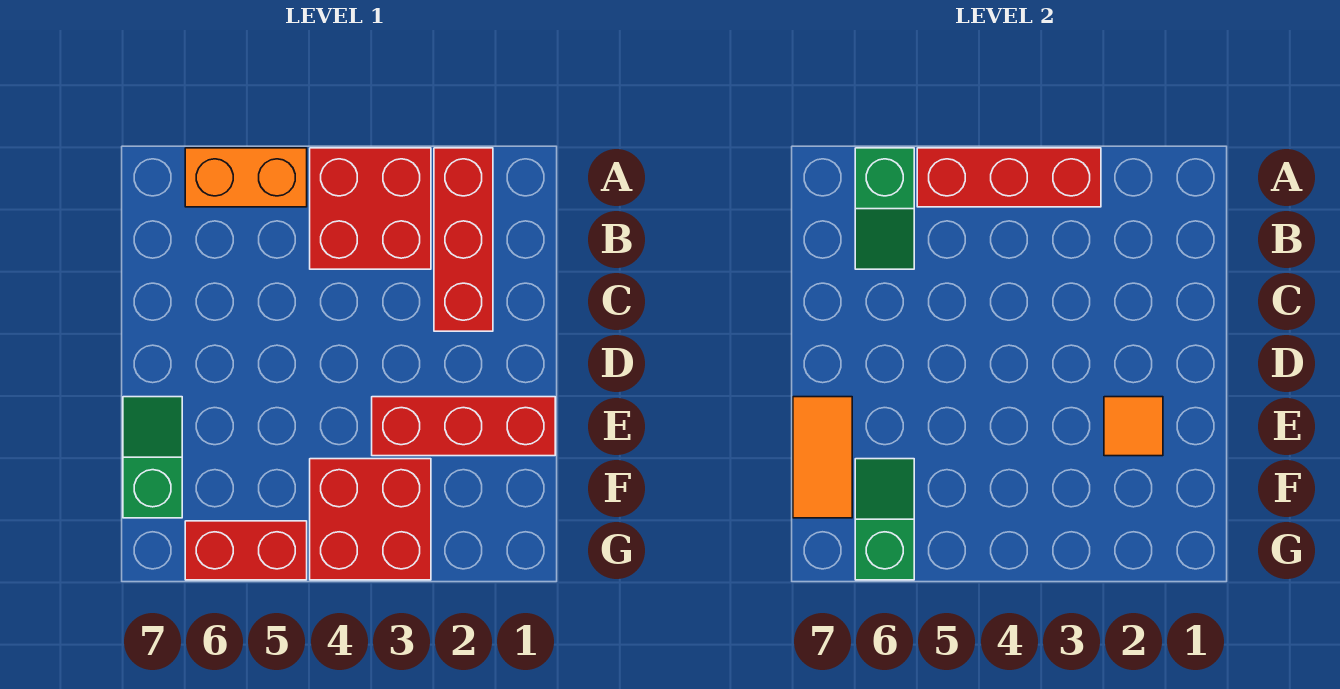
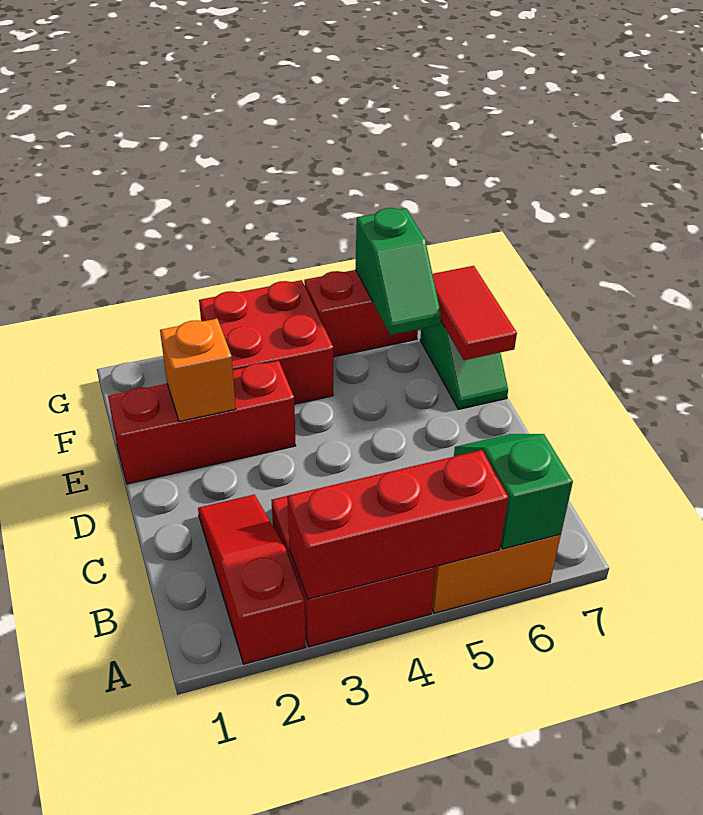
red 1x3 brick [434,148,493,331] -> red 1x3 slope [198,495,306,664]
orange 1x1 tile [1104,397,1163,456] -> orange 1x1 brick [160,319,236,422]
orange 1x2 tile [793,397,852,518] -> red 1x2 tile [433,266,517,360]

